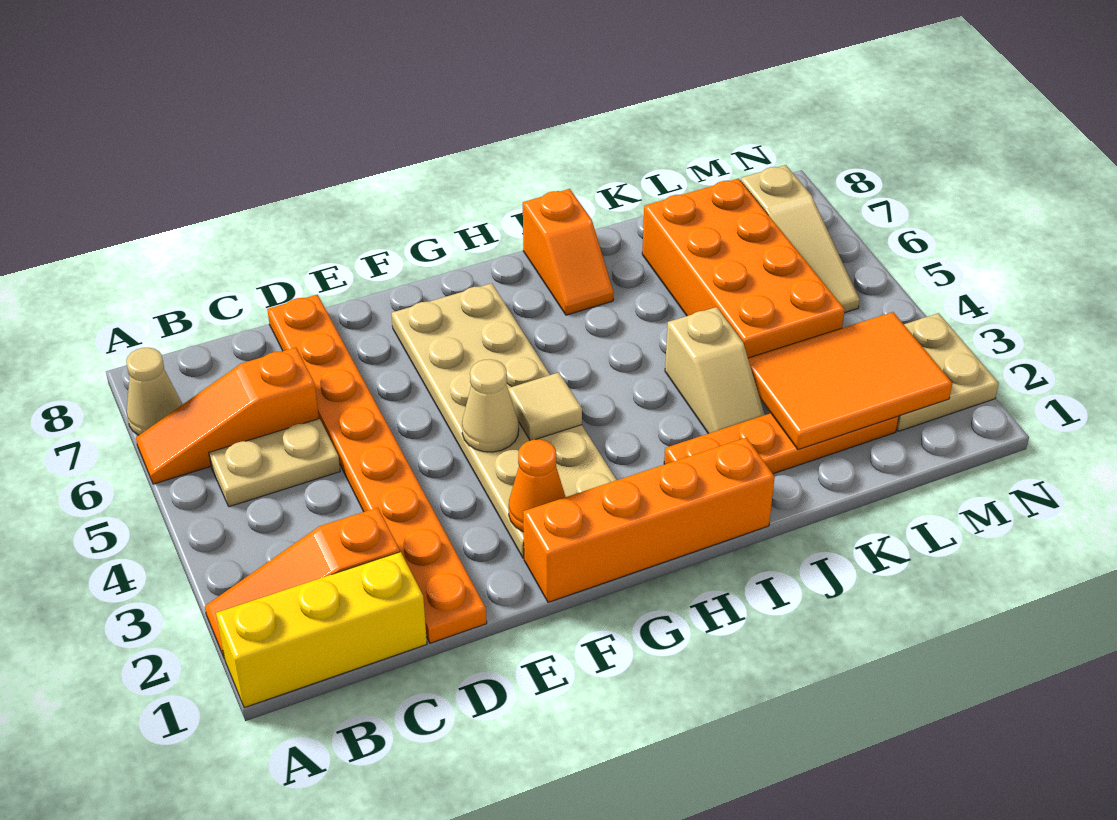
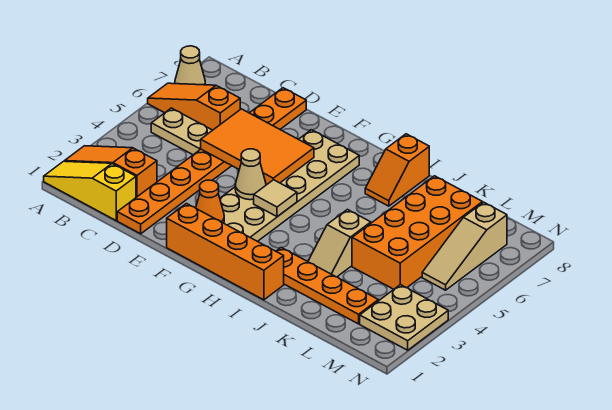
yellow 1x3 brick [216,552,427,708] -> yellow 1x3 slope [44,161,136,220]
orange 2x3 tile [748,312,952,450] -> orange 2x3 tile moved to [201,109,314,184]

